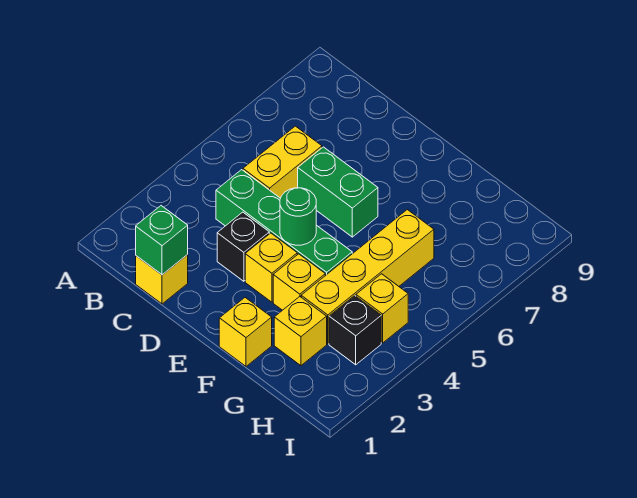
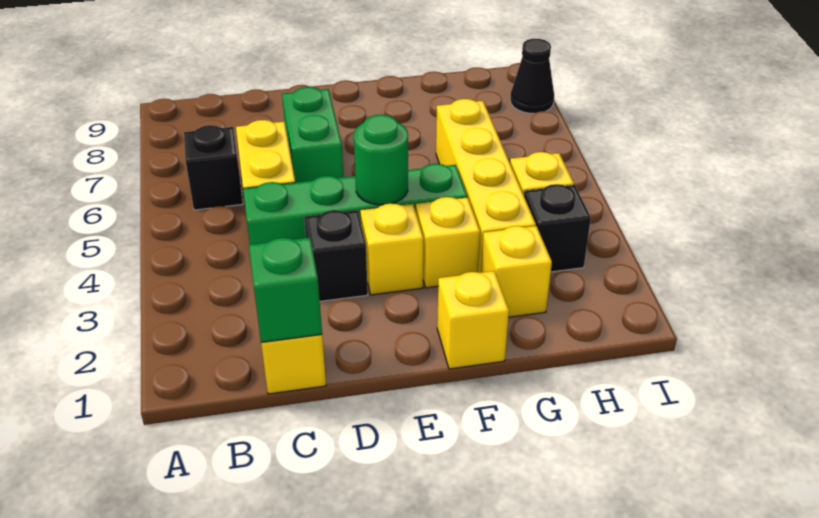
none -> black 1x1 brick [184,125,243,210]
green 1x2 brick [298,147,378,237] -> green 1x2 brick turned to [282,87,343,183]
none -> black 1x1 cone [510,39,554,114]

